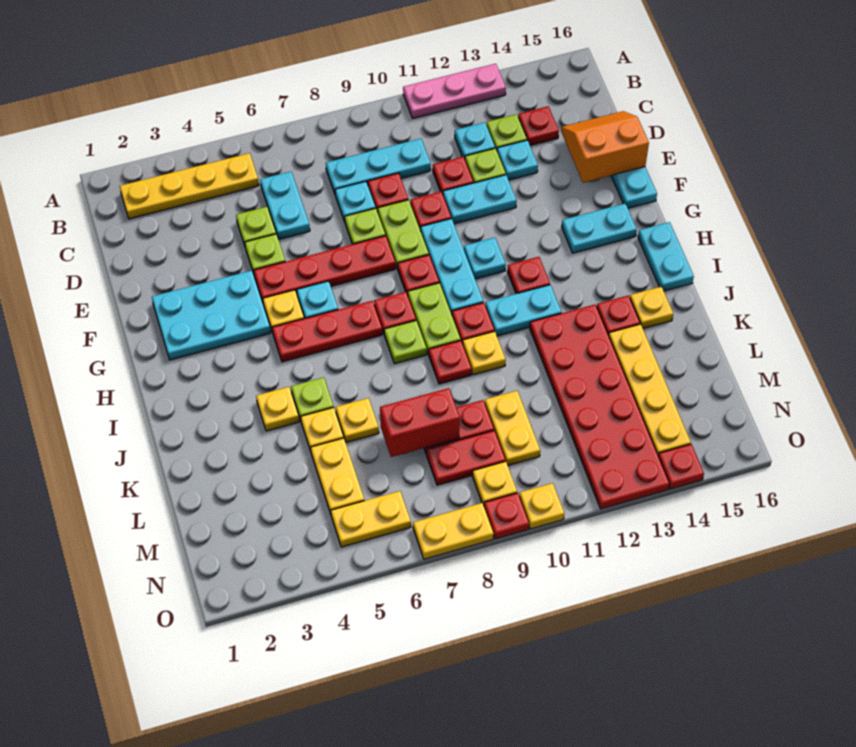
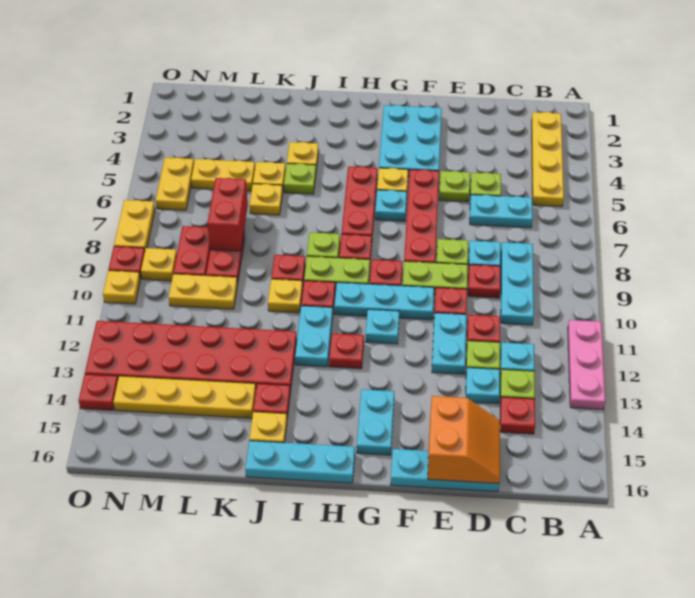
cyan 1x2 plate [638,222,694,291] -> cyan 1x3 plate [245,441,355,483]

